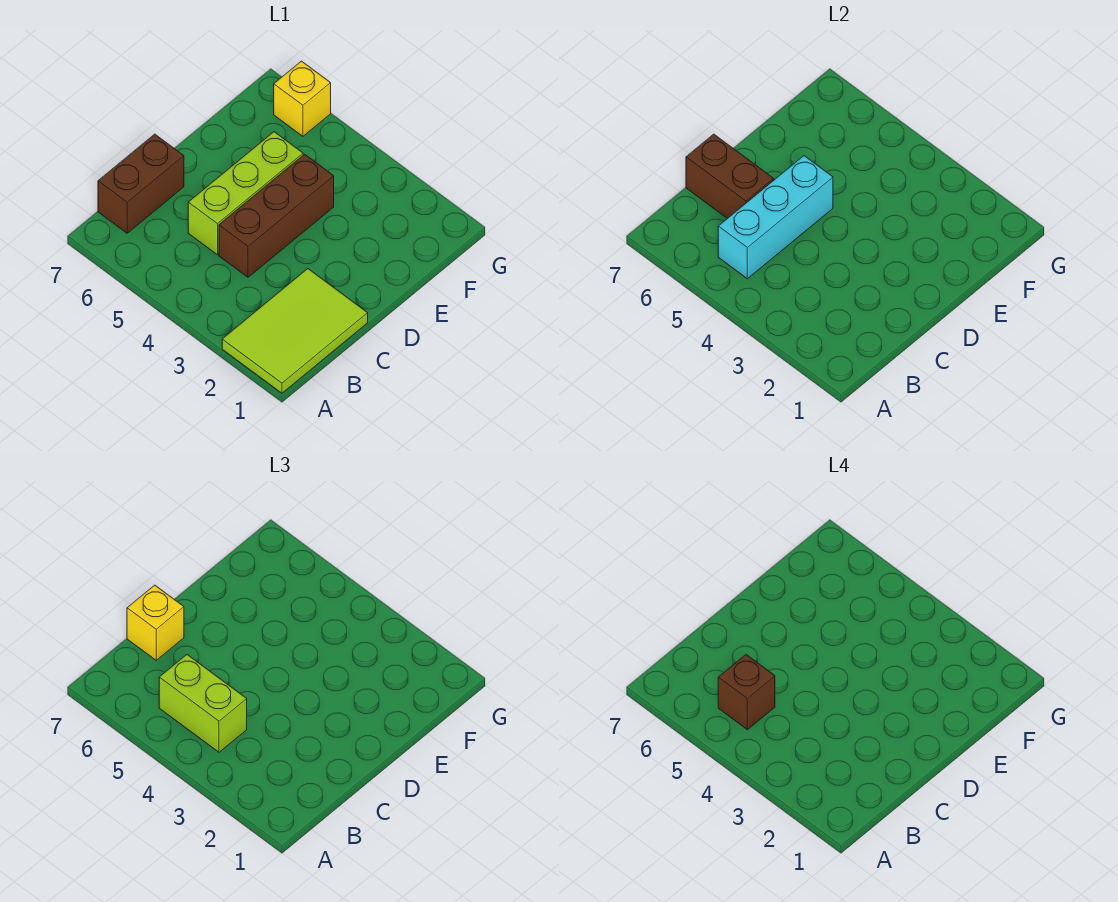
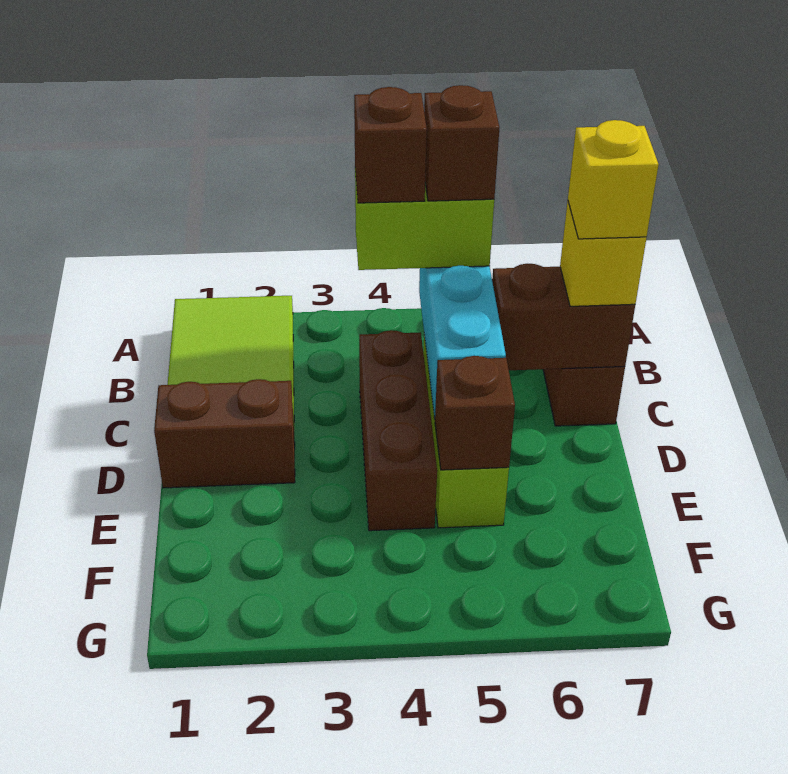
none -> brown 1x1 brick [354,87,427,203]
none -> brown 1x2 brick [154,379,295,488]
none -> brown 1x1 brick [435,356,515,470]
yellow 1x1 brick [274,61,331,136] -> yellow 1x1 brick moved to [568,120,659,239]

